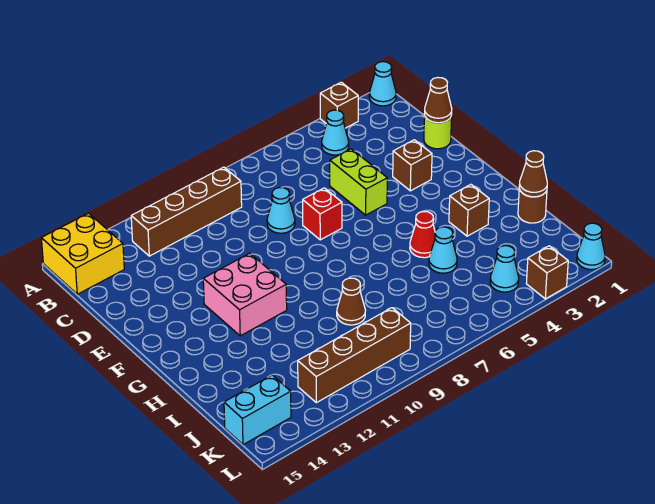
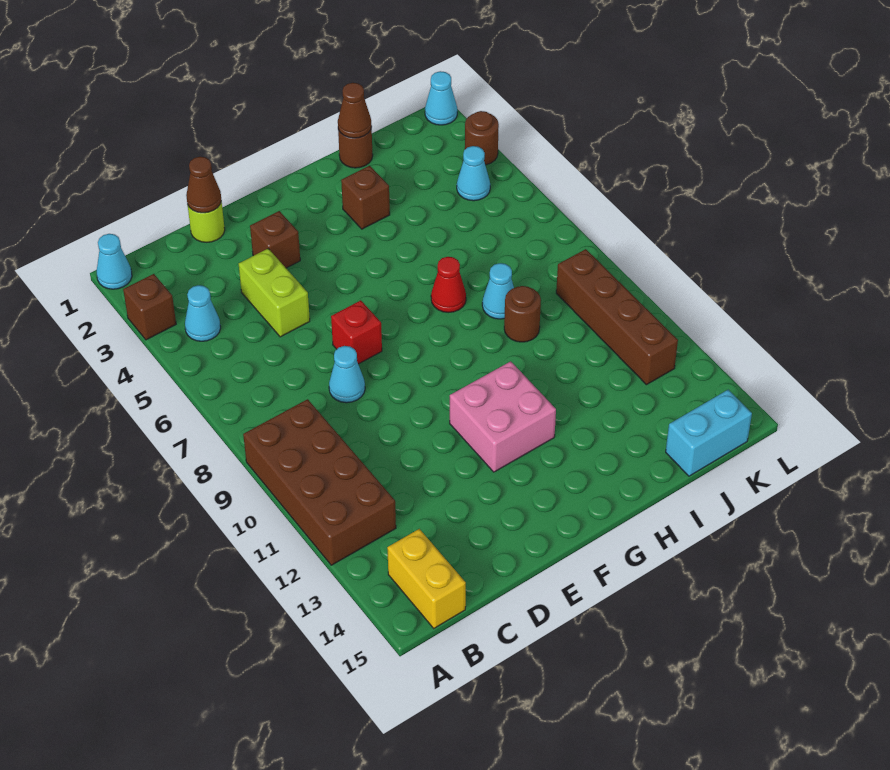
yellow 2x2 brick [41,213,124,294] -> yellow 1x2 brick [387,529,466,628]
brown 1x4 brick [131,167,242,256] -> brown 2x4 brick [243,399,396,565]
lime 1x2 brick [330,149,387,215] -> lime 1x2 brick turned to [239,249,310,337]
red 1x1 cone [410,212,435,258] -> red 1x1 cone moved to [431,257,466,312]
cyan 1x1 cone [429,227,457,273] -> cyan 1x1 cone moved to [482,263,514,319]
brown 1x1 cone [337,278,365,325] -> brown 1x1 round brick [504,286,541,342]
cyan 1x2 brick [224,375,291,445] -> cyan 1x2 brick turned to [666,390,752,476]
brown 1x1 brick [526,246,568,299] -> brown 1x1 round brick [465,111,499,165]

